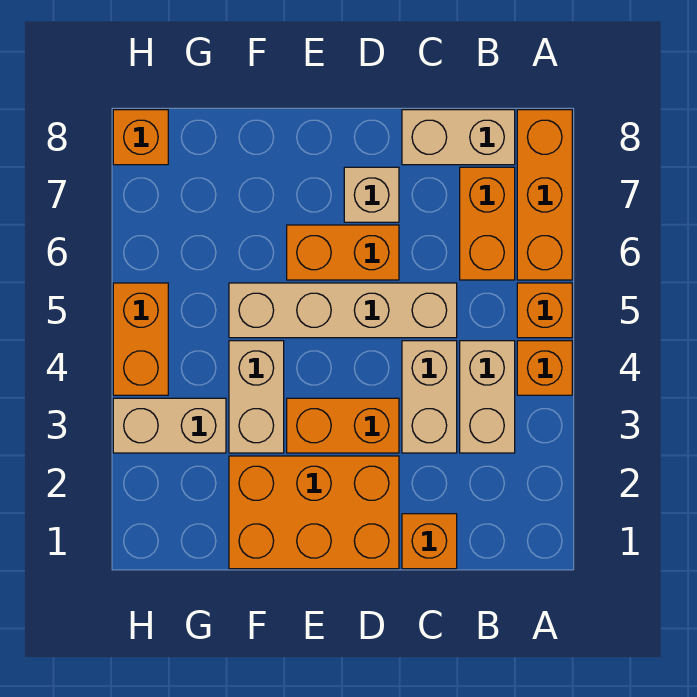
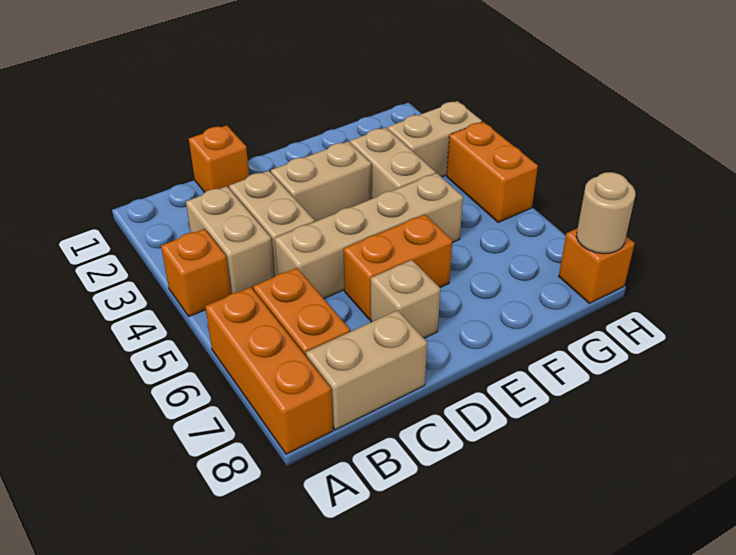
orange 1x1 brick [517,283,572,338] -> none
orange 2x3 brick [229,456,399,569] -> none
orange 1x2 brick [287,398,399,453] -> tan 1x2 brick [271,142,371,222]
none -> tan 1x1 round brick [576,172,635,254]

